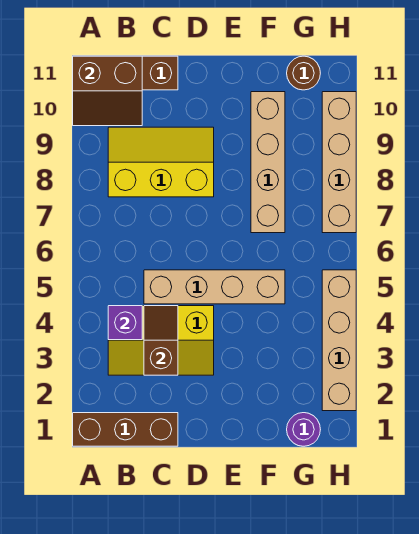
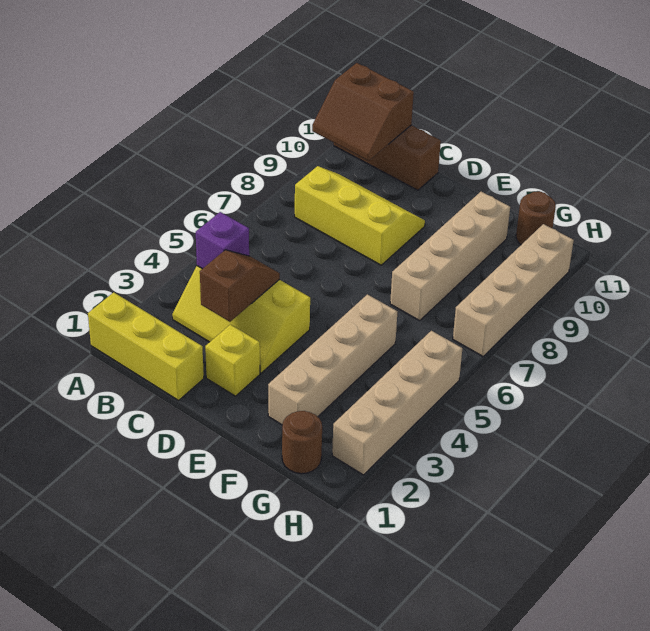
brown 1x3 brick [73,413,178,446] -> yellow 1x3 brick [88,292,204,400]
tan 1x4 brick [144,270,285,304] -> tan 1x4 brick turned to [268,294,398,425]
none -> yellow 1x1 brick [205,325,260,396]
purple 1x1 round brick [287,413,320,446] -> brown 1x1 round brick [282,411,322,474]

